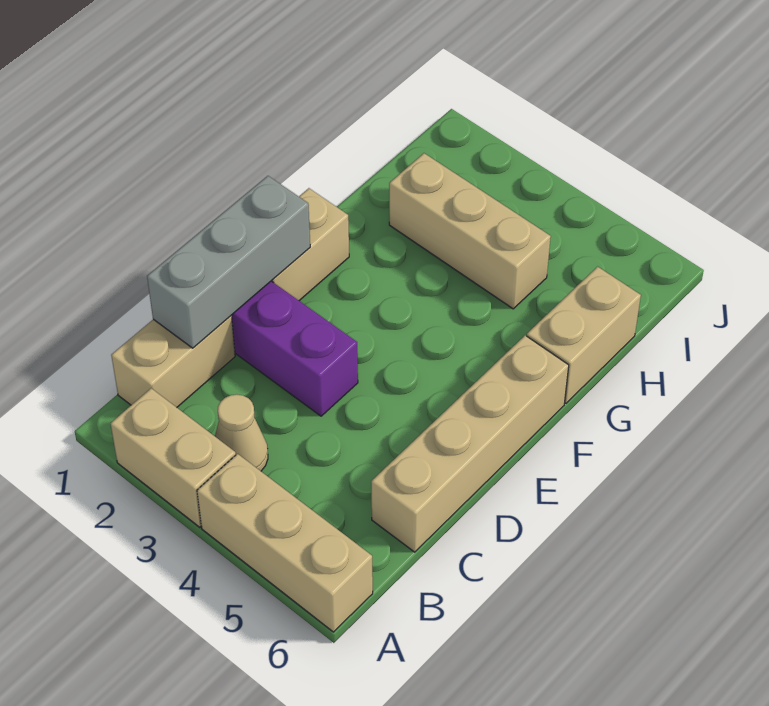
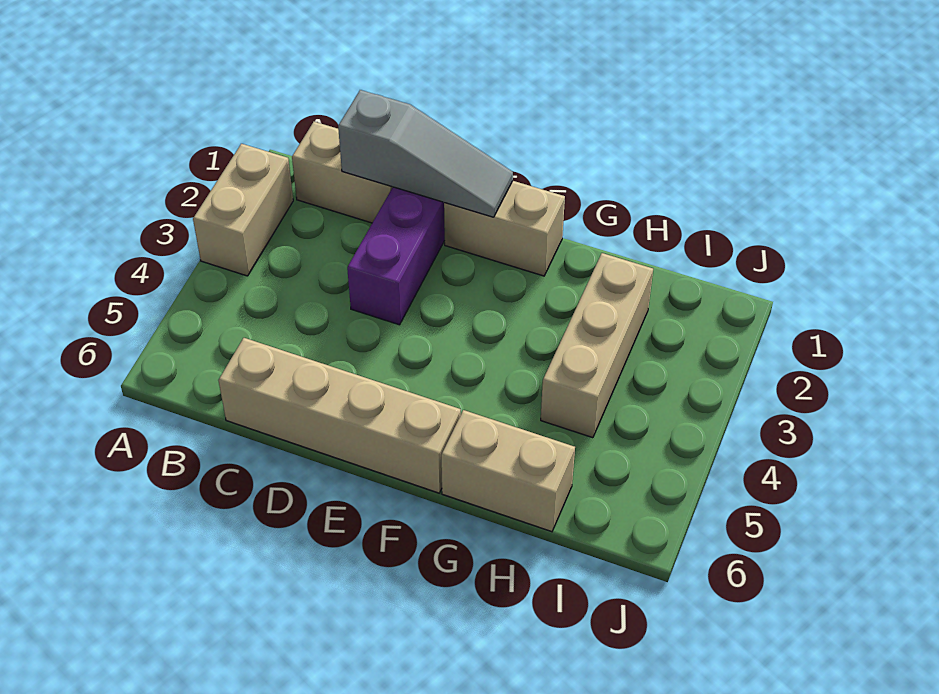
tan 1x3 brick [197,454,373,632] -> none
tan 1x1 cone [215,394,268,471] -> none
grey 1x3 brick [147,176,310,348] -> grey 1x3 slope [338,90,513,217]

